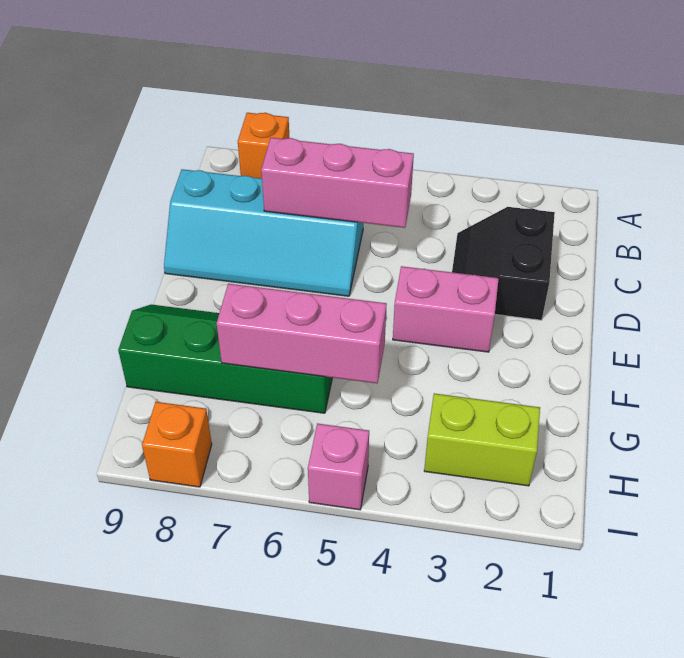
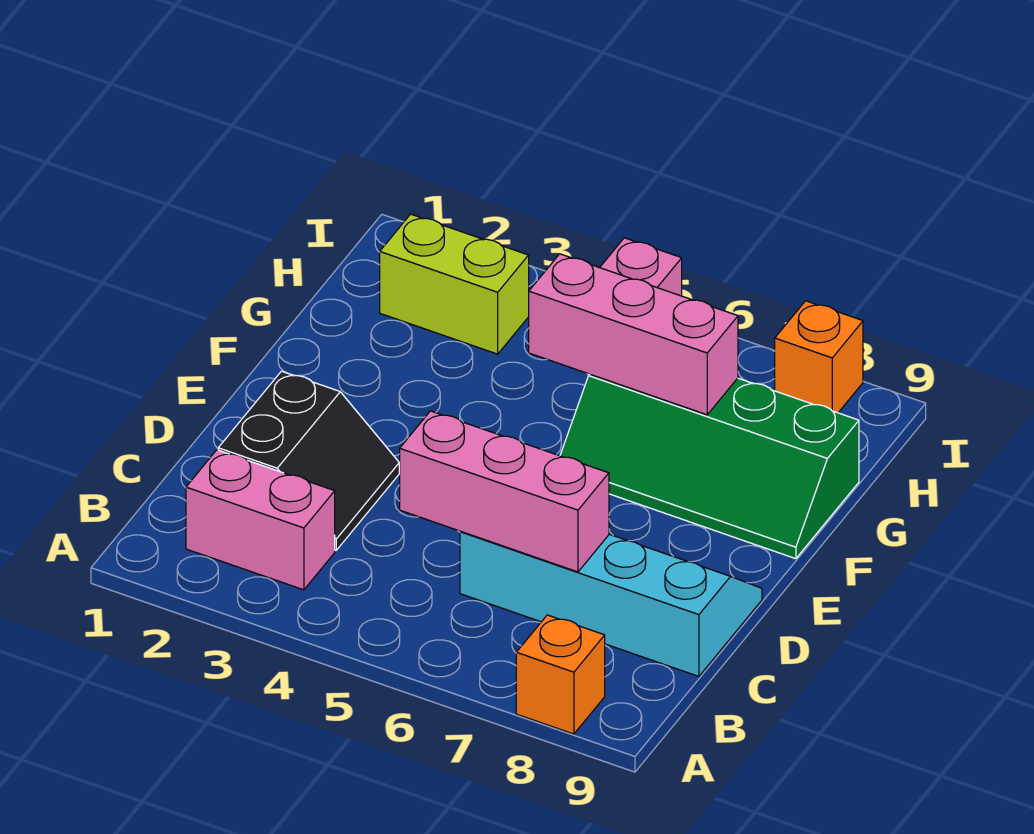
pink 1x2 brick [393,266,499,352] -> pink 1x2 brick moved to [186,450,335,590]

